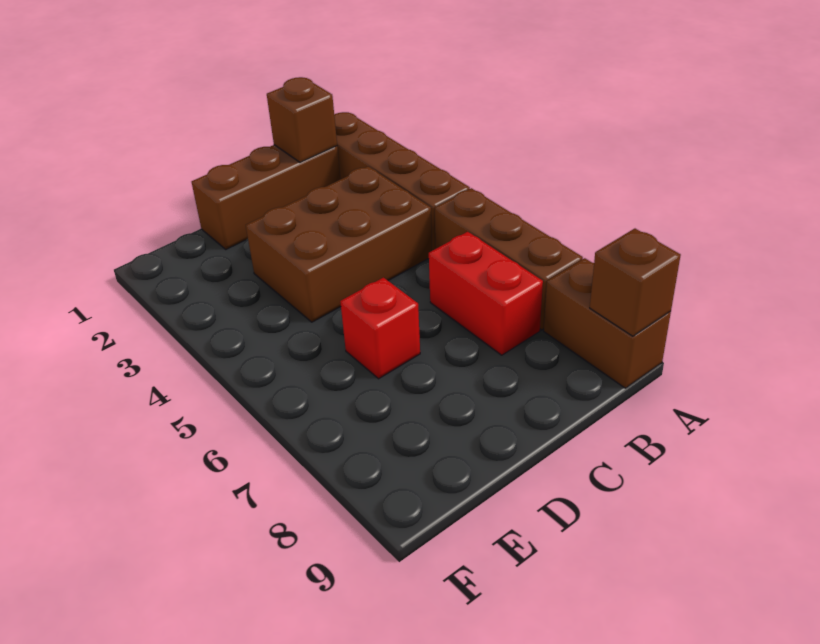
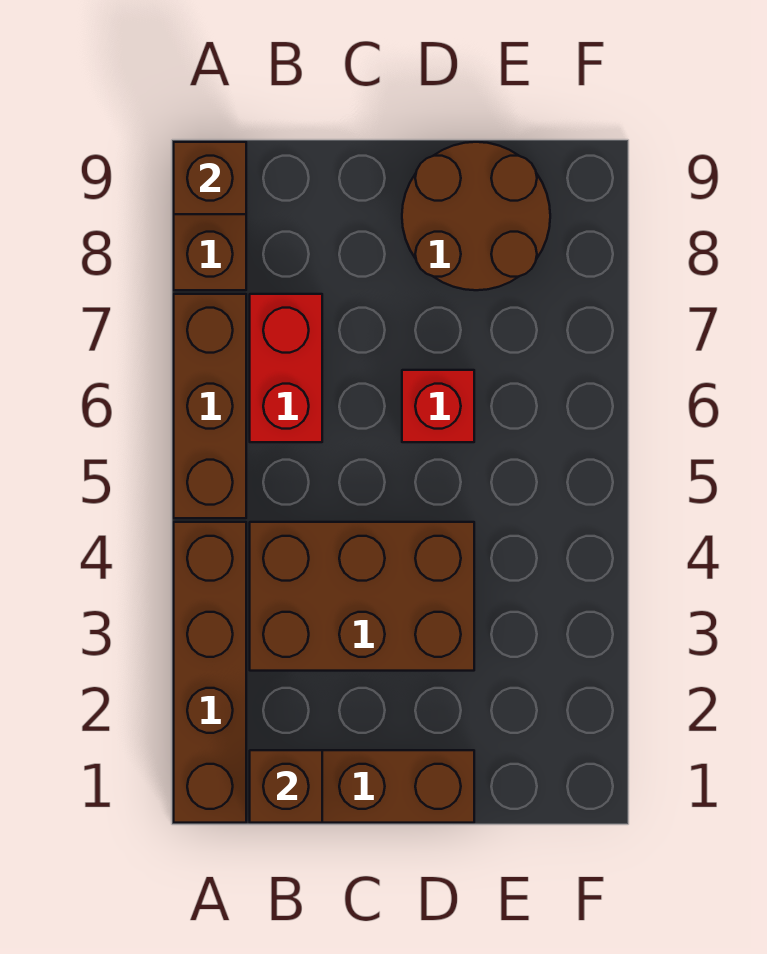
none -> brown 2x2 round brick [402,142,550,290]

